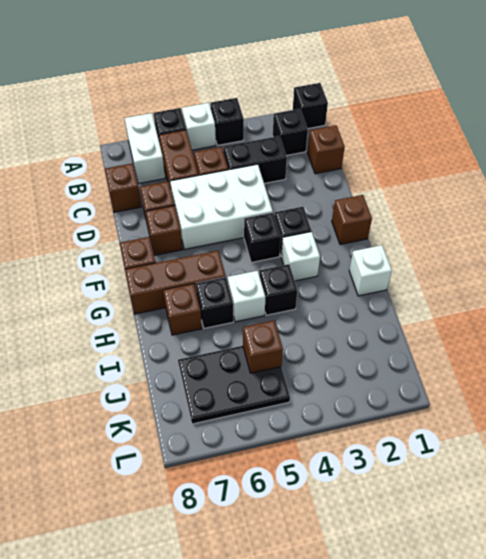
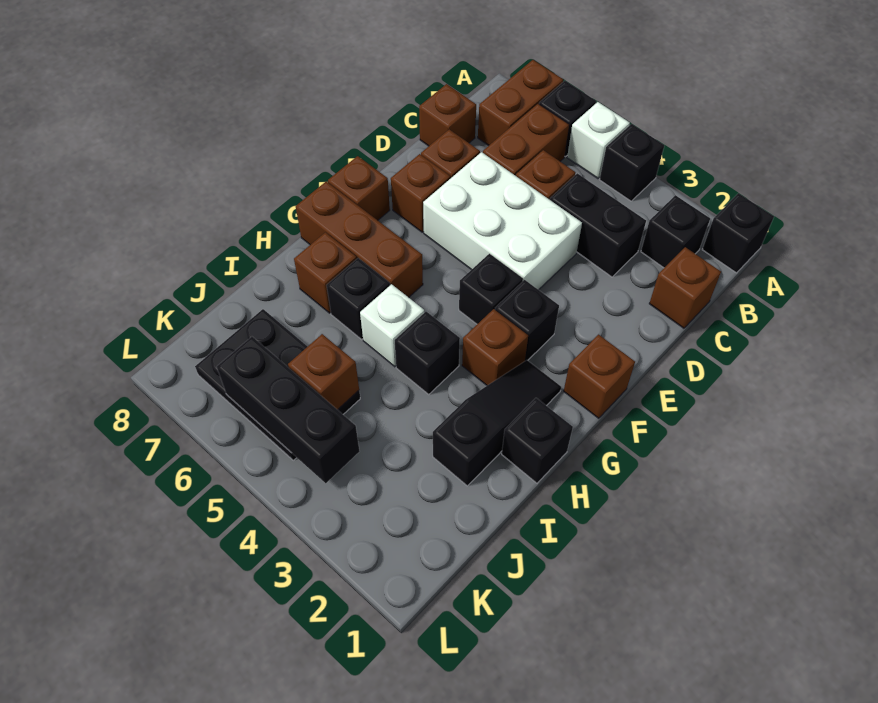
white 1x2 brick [125,113,165,184] -> brown 1x2 brick [478,60,563,146]
none -> black 1x3 slope [433,360,561,486]
white 1x1 brick [281,232,320,281] -> brown 1x1 brick [462,309,528,385]
white 1x1 brick [349,245,392,296] -> black 1x1 brick [502,398,573,483]
none -> black 1x3 brick [217,337,360,483]

